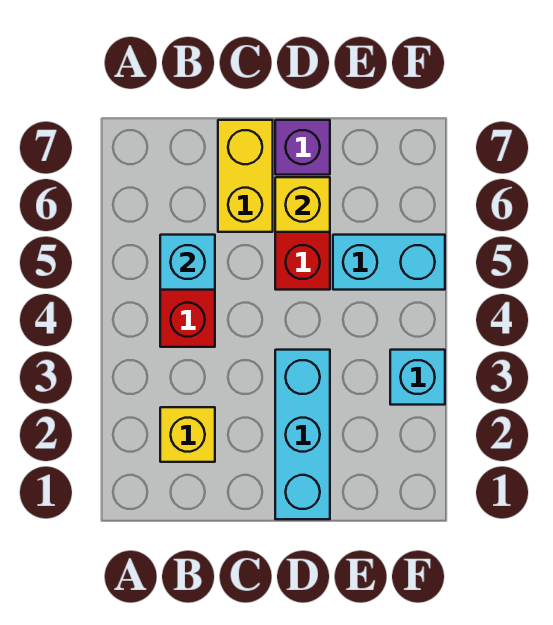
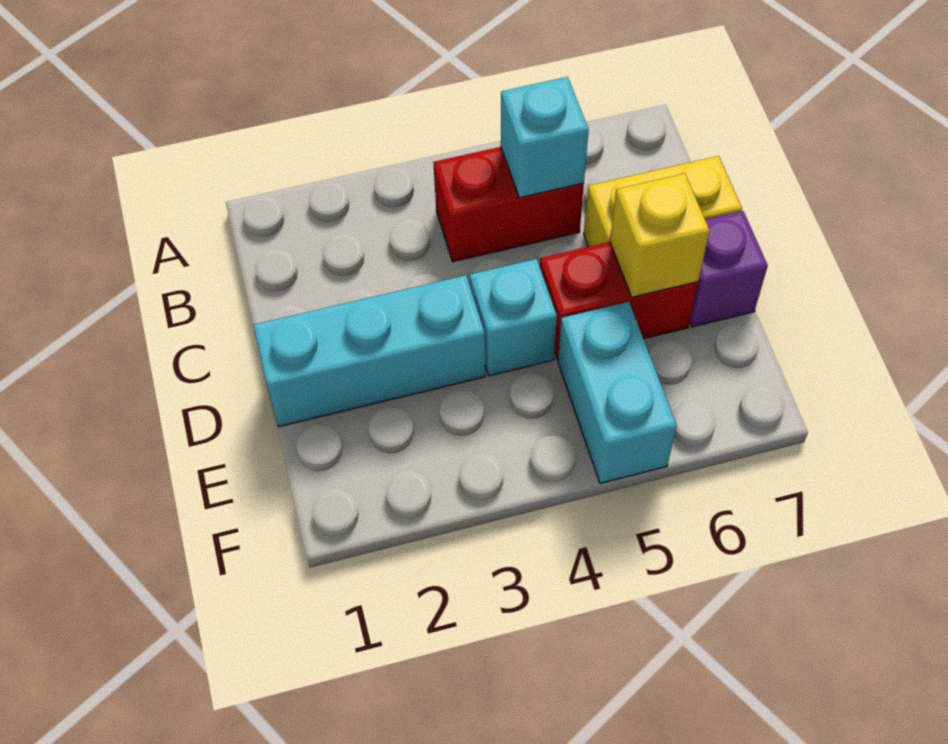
yellow 1x1 brick [160,407,215,462] -> none
cyan 1x1 brick [390,350,445,405] -> cyan 1x1 brick moved to [470,259,557,376]

